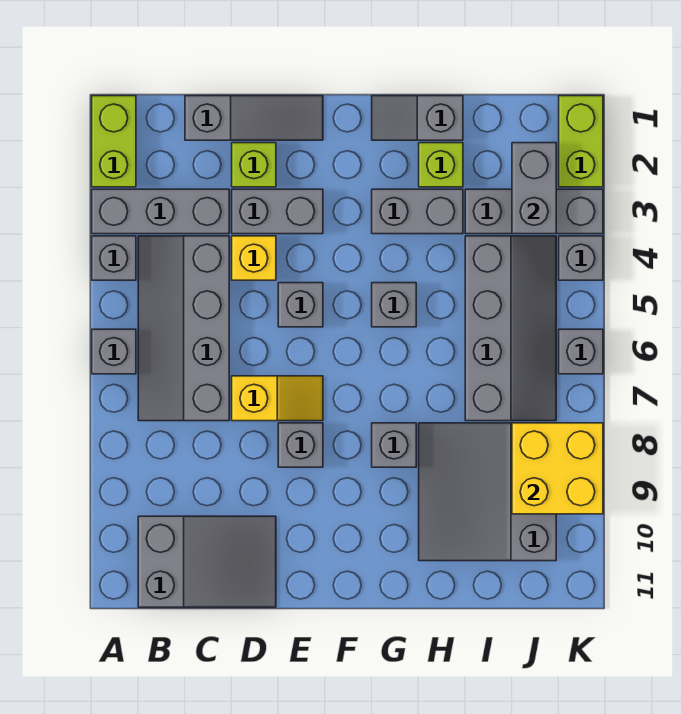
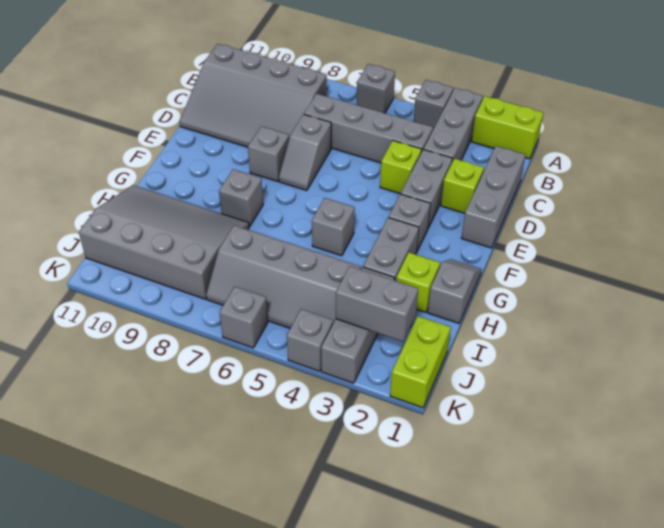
grey 2x3 slope [138,516,276,607] -> grey 3x4 slope [179,44,327,147]
grey 1x3 slope [185,96,323,140] -> grey 1x3 brick [461,146,525,248]
yellow 1x1 brick [232,236,276,280] -> lime 1x1 brick [380,141,422,194]
yellow 1x2 slope [232,376,323,421] -> grey 1x2 slope [279,114,331,191]
grey 1x1 brick [278,283,323,327] -> grey 1x1 brick moved to [389,194,430,251]
grey 3x3 slope [419,423,556,561] -> grey 3x4 slope [79,185,249,299]
yellow 2x2 brick [512,423,603,514] -> none
lime 1x2 brick [559,96,603,187] -> lime 1x2 brick turned to [390,316,451,408]

